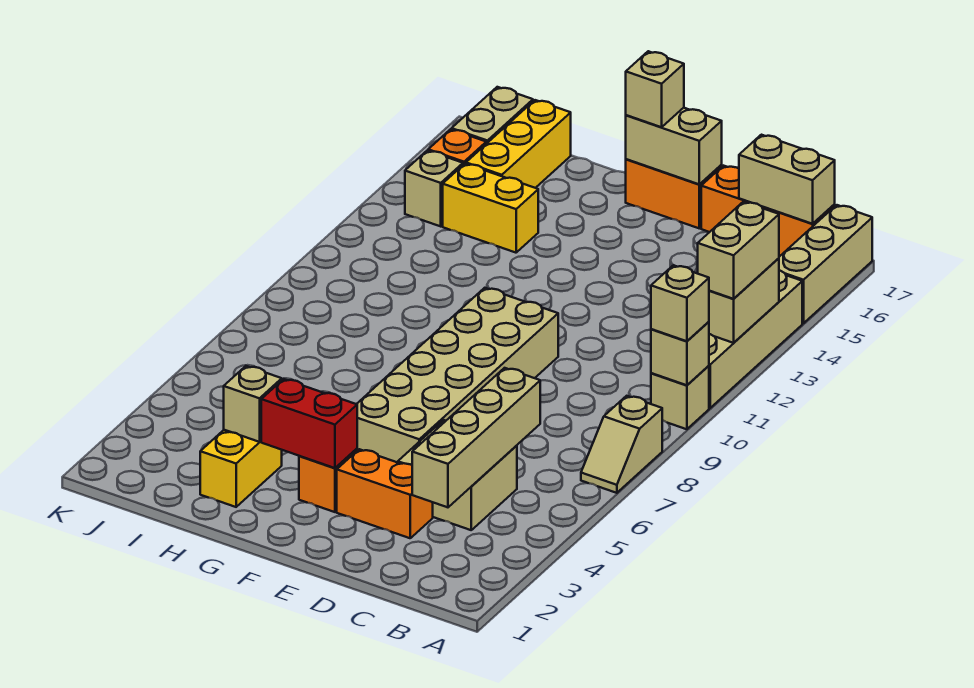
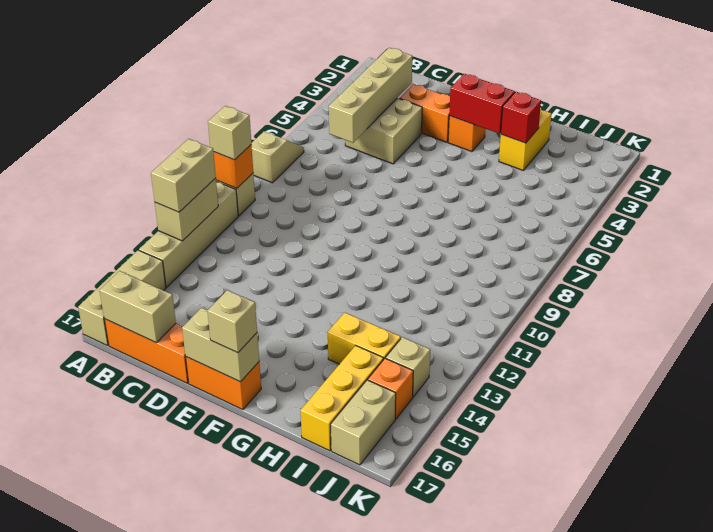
tan 1x1 brick [651,322,709,385] -> orange 1x1 brick [214,145,253,188]
tan 2x6 brick [357,288,558,463] -> none
tan 1x1 brick [224,366,282,442] -> red 1x1 brick [501,92,541,143]

